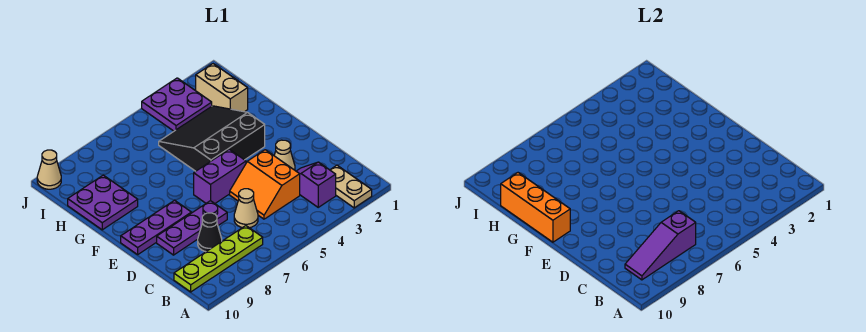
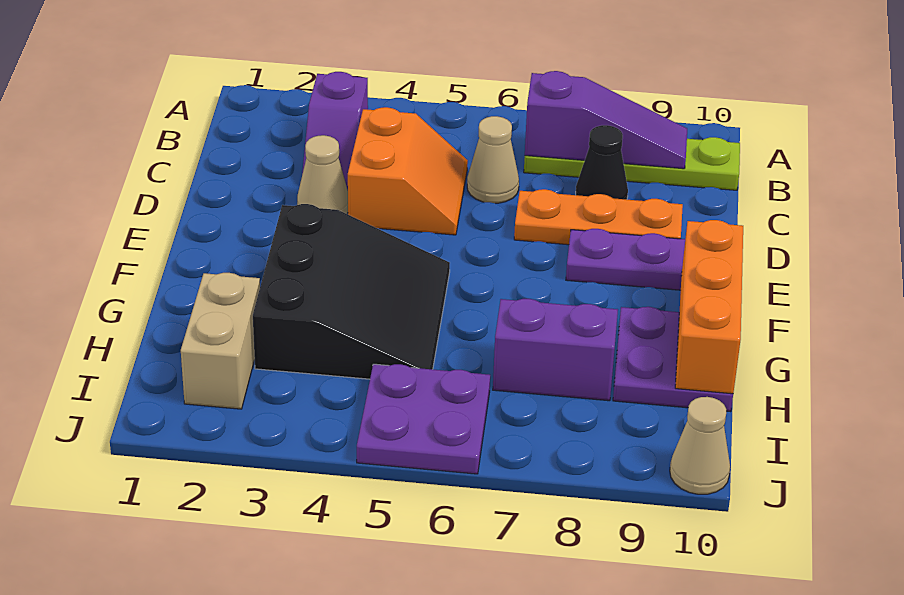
tan 1x2 plate [330,165,372,208] -> none
purple 1x3 plate [157,201,227,255] -> orange 1x3 plate [514,189,683,245]
purple 1x2 brick [194,149,246,203] -> purple 1x2 brick moved to [493,299,618,401]
black 3x3 slope [159,106,265,171] -> black 3x3 slope turned to [253,204,450,379]
purple 2x2 plate [142,78,212,131] -> purple 2x2 plate moved to [357,364,490,474]

